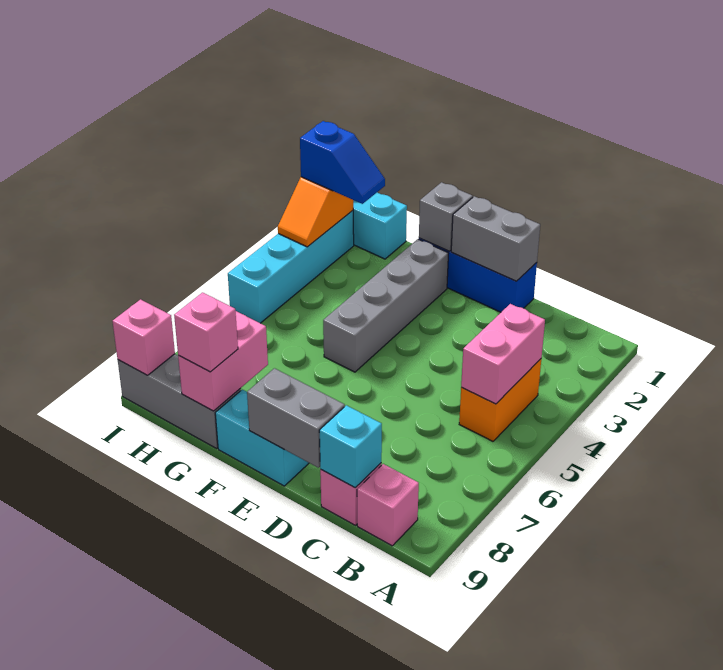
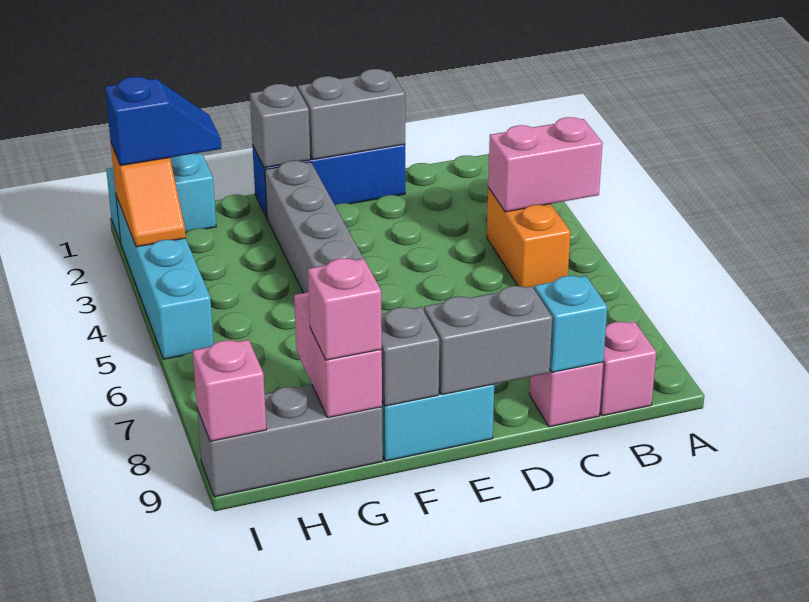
pink 1x2 brick [461,304,545,404] -> pink 1x2 brick turned to [488,117,603,212]
none -> grey 1x1 brick [381,307,439,406]

